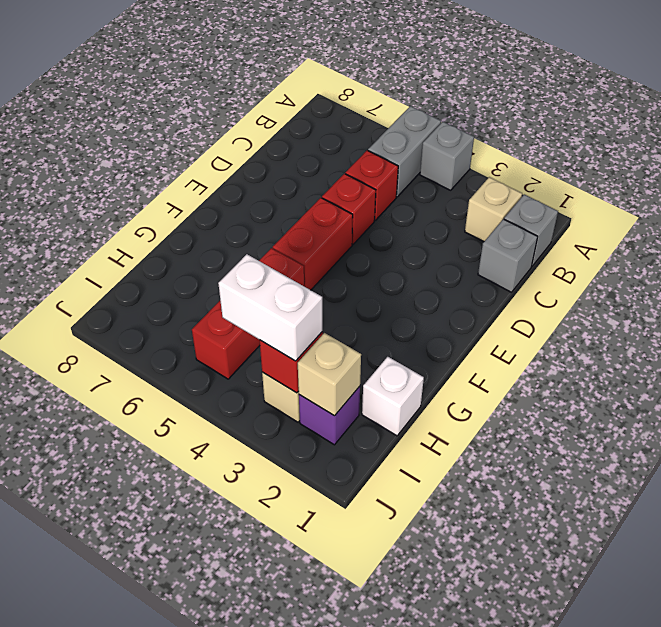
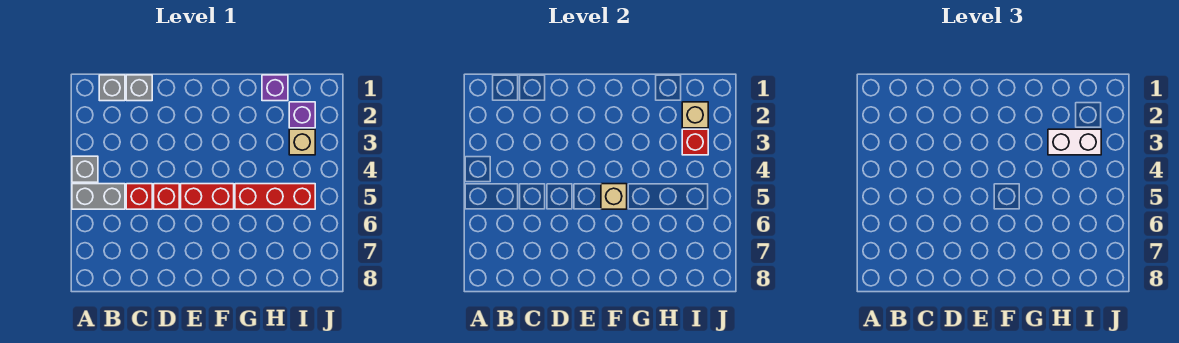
tan 1x1 brick [465,177,522,242] -> tan 1x1 brick moved to [601,184,627,209]
white 1x1 brick [362,357,424,436] -> purple 1x1 brick [262,75,288,101]
white 1x2 brick [218,254,322,361] -> white 1x2 brick turned to [1048,129,1101,155]

